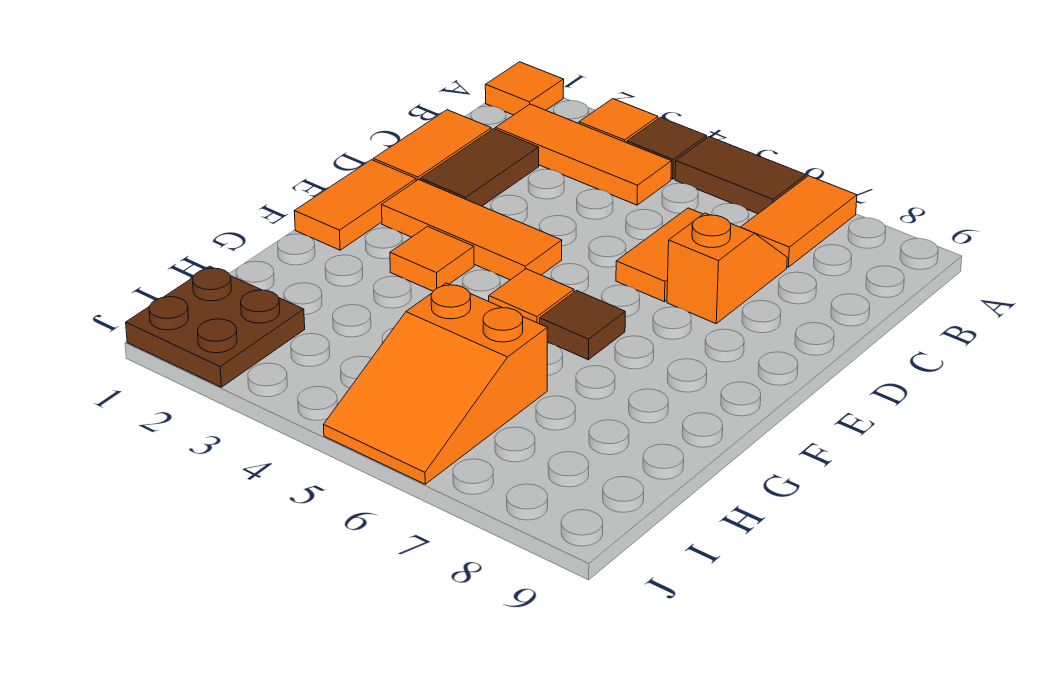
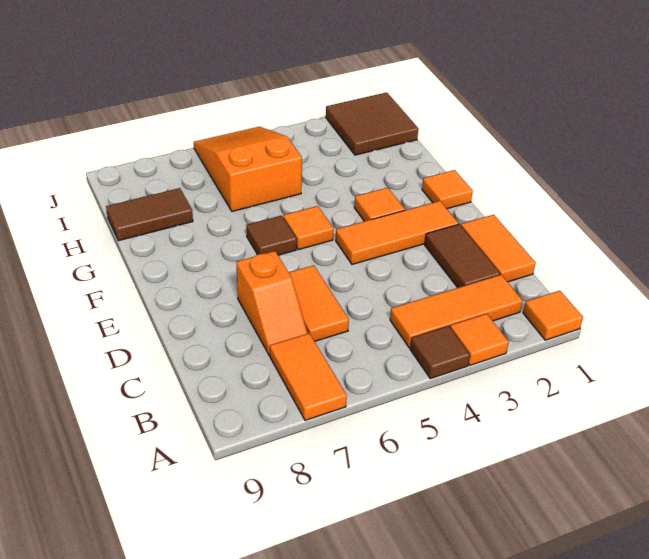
brown 1x2 tile [675,137,806,214] -> brown 1x2 tile moved to [106,188,193,241]
orange 1x2 tile [294,160,416,250] -> orange 1x1 tile [422,170,473,209]
brown 2x2 plate [126,267,305,387] -> brown 2x2 tile [326,92,418,155]

